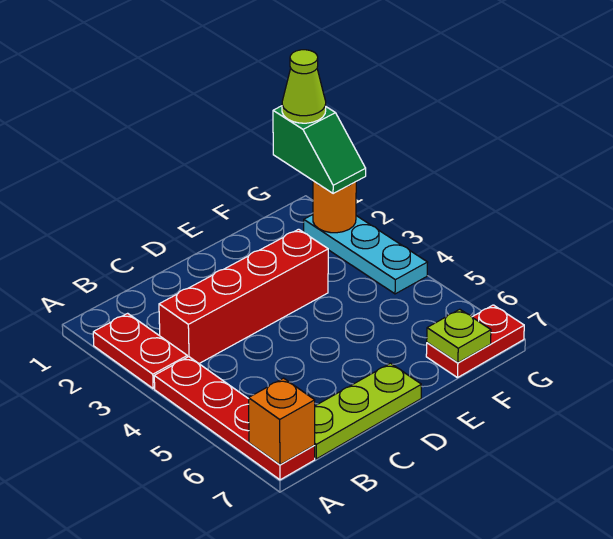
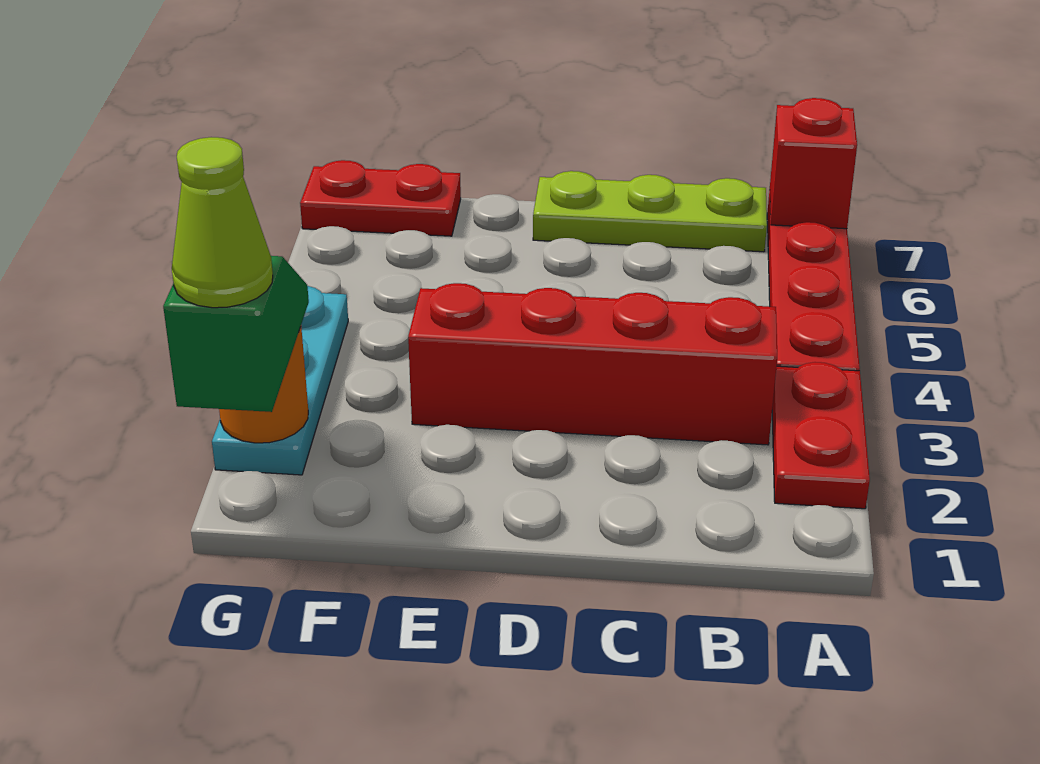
orange 1x1 brick [249,378,315,465] -> red 1x1 brick [770,98,857,229]
lime 1x1 plate [427,309,491,363] -> none

